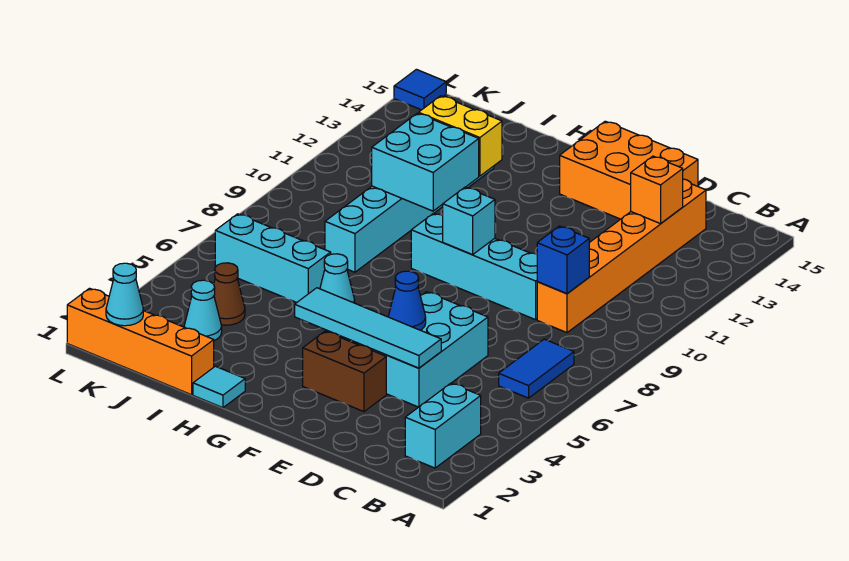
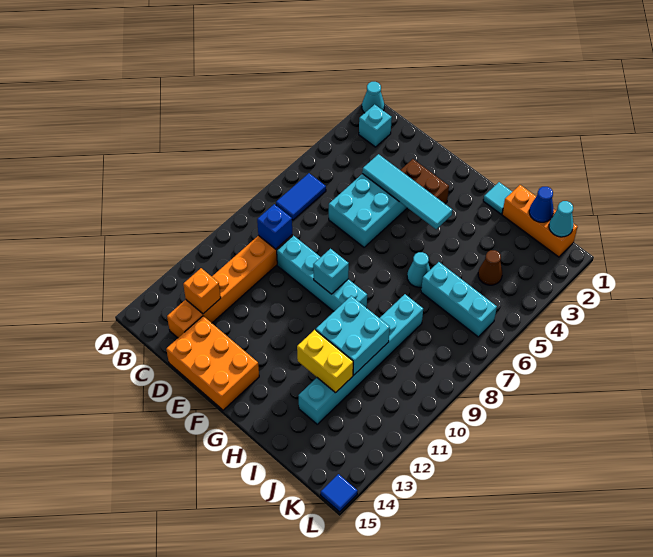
cyan 1x2 brick [405,383,481,468] -> cyan 1x1 brick [359,105,392,147]
blue 1x1 cone [388,271,426,330] -> blue 1x1 cone moved to [529,187,554,222]
orange 1x4 brick [67,288,214,395] -> orange 1x3 brick [502,185,578,257]
cyan 1x1 cone [184,280,222,340] -> cyan 1x1 cone moved to [362,82,384,113]

